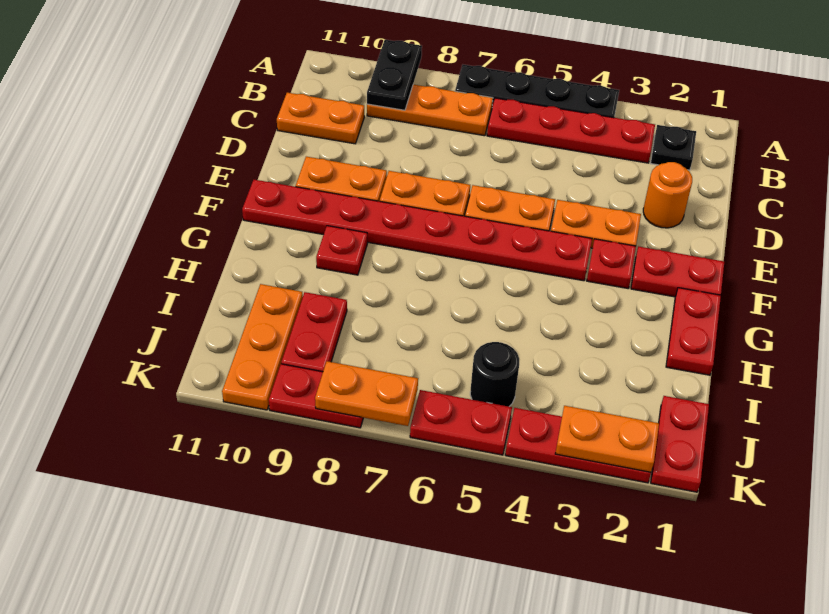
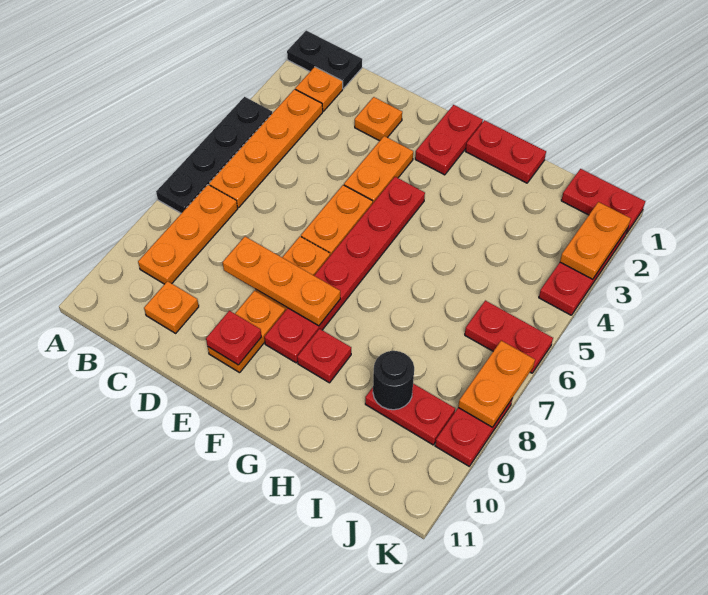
black 1x2 plate [367,40,422,110] -> black 1x2 plate moved to [287,31,362,89]
black 1x1 plate [651,125,696,170] -> orange 1x1 plate [295,67,343,111]
red 1x4 plate [487,98,655,163] -> orange 1x4 plate [209,89,323,208]
orange 1x2 plate [277,93,364,144] -> orange 1x1 plate [144,281,199,333]
orange 1x1 round brick [643,162,692,228] -> orange 1x1 plate [355,97,402,141]
red 1x1 plate [587,239,636,288] -> red 1x1 plate moved to [206,311,261,365]
red 1x8 plate [242,180,592,281] -> red 1x6 plate [264,177,425,363]
orange 1x3 plate [222,284,303,410] -> orange 1x3 plate moved to [222,237,340,326]
black 1x1 round brick [470,342,519,407] -> black 1x1 round brick moved to [373,351,414,410]
red 1x2 plate [410,390,512,455] -> red 1x2 plate turned to [465,300,553,373]

